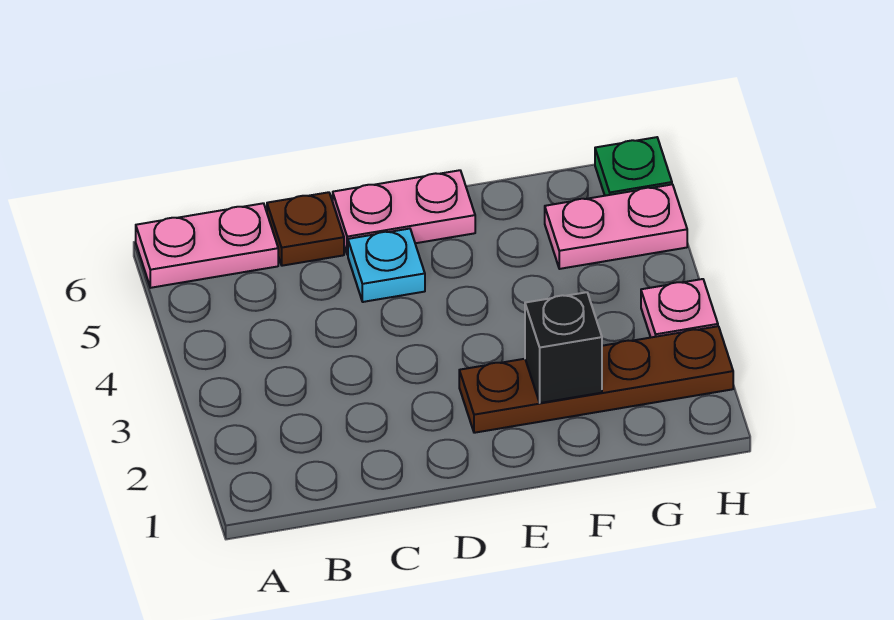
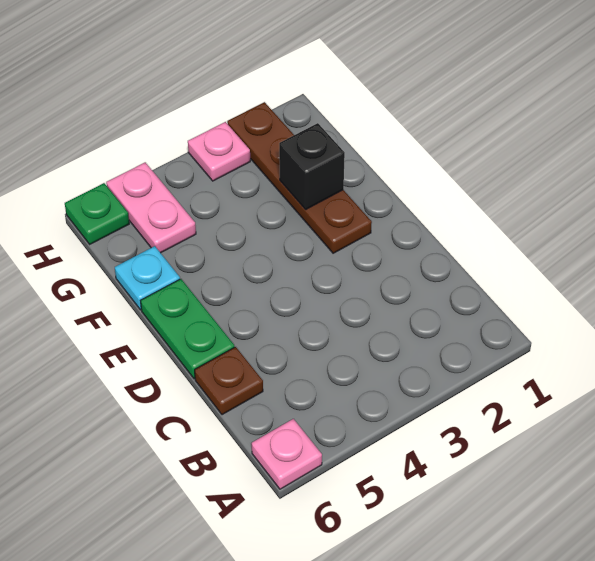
pink 1x2 plate [136,203,278,288] -> pink 1x1 plate [252,419,322,489]
cyan 1x1 plate [348,229,425,302] -> cyan 1x1 plate moved to [115,246,180,310]
pink 1x2 plate [333,170,475,255] -> green 1x2 plate [141,279,235,379]

